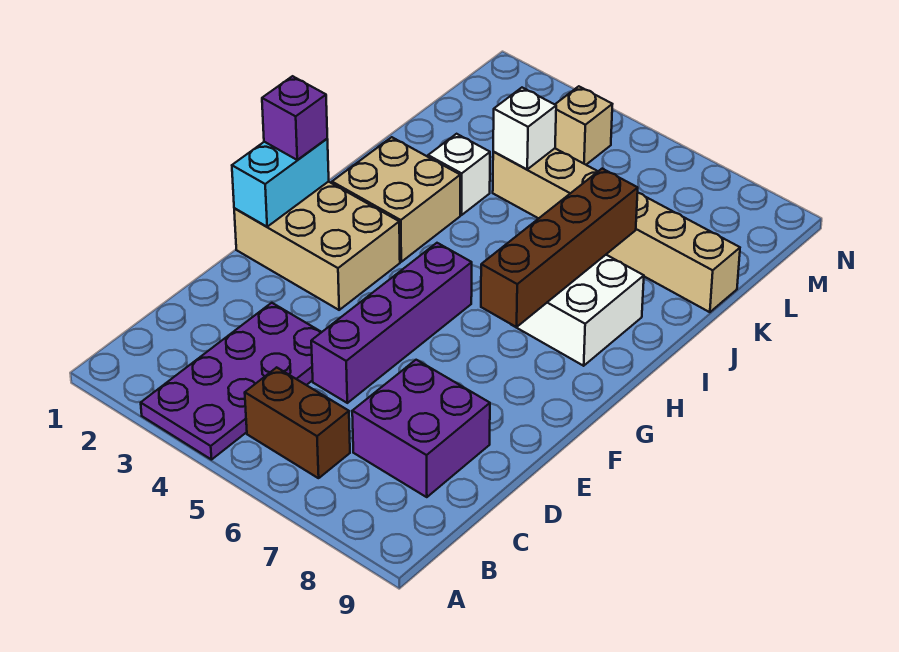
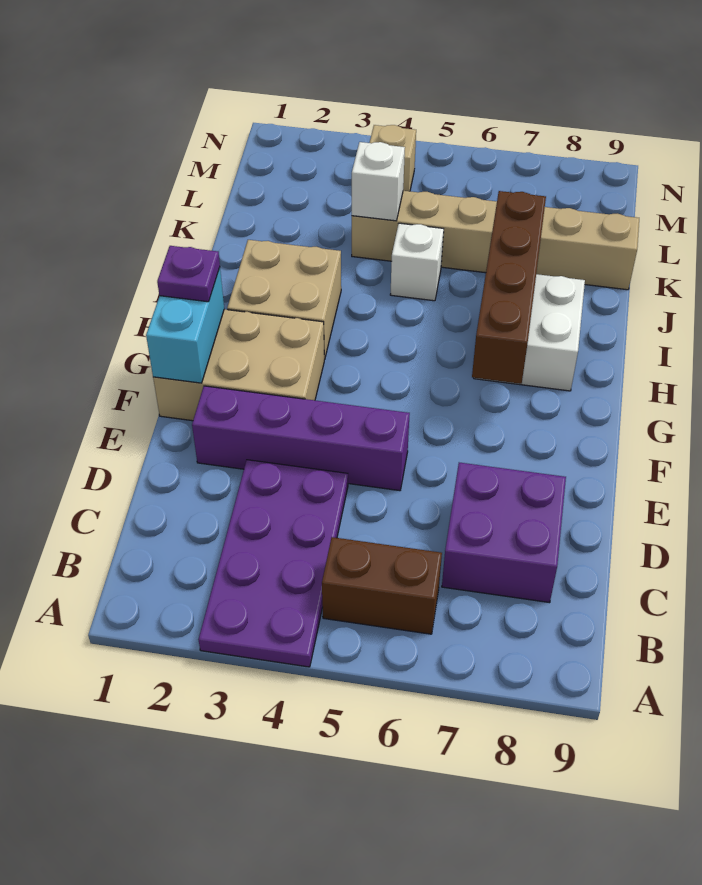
purple 1x4 brick [311,243,472,403] -> purple 1x4 brick turned to [192,386,410,491]
purple 1x1 brick [262,76,327,160] -> purple 1x1 plate [157,246,220,302]
white 1x1 brick [428,134,490,215] -> white 1x1 brick moved to [390,223,444,301]

